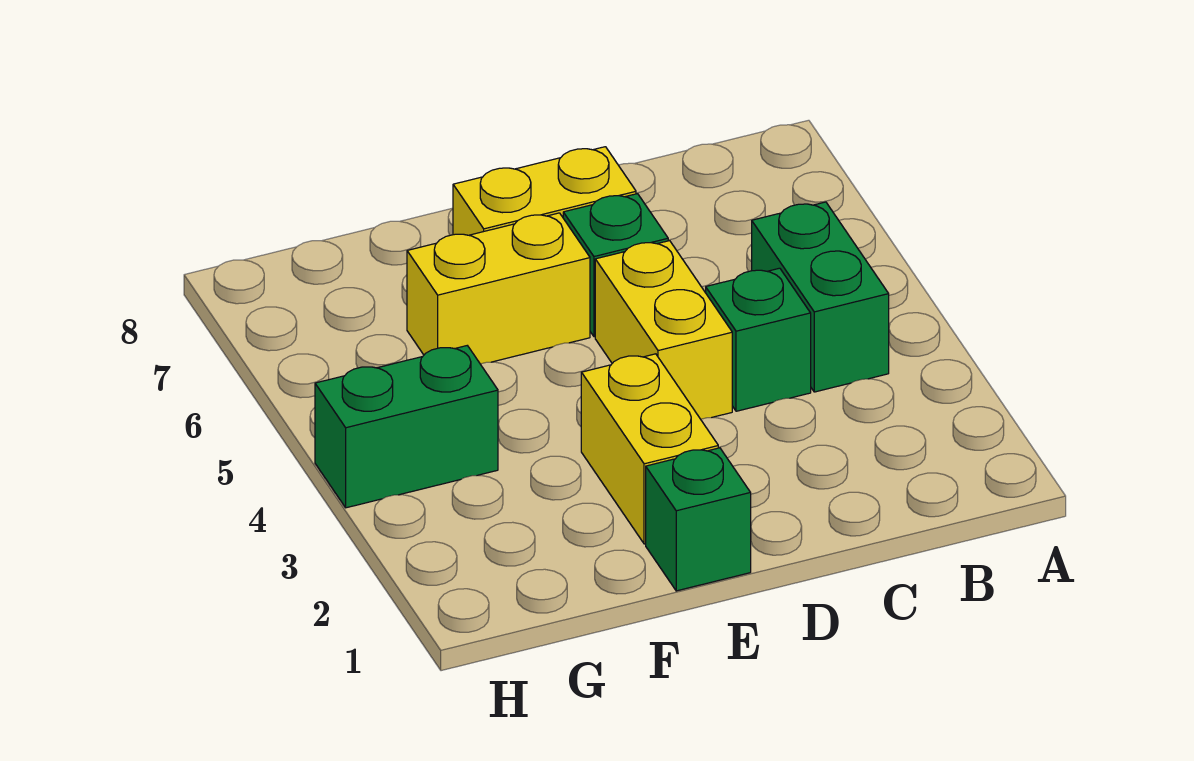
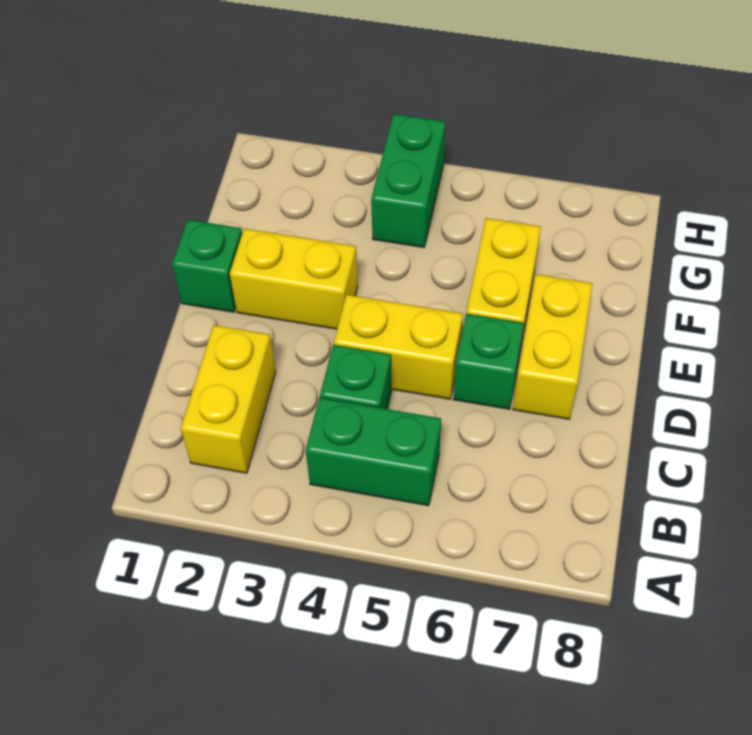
none -> yellow 1x2 brick [181,325,276,473]

